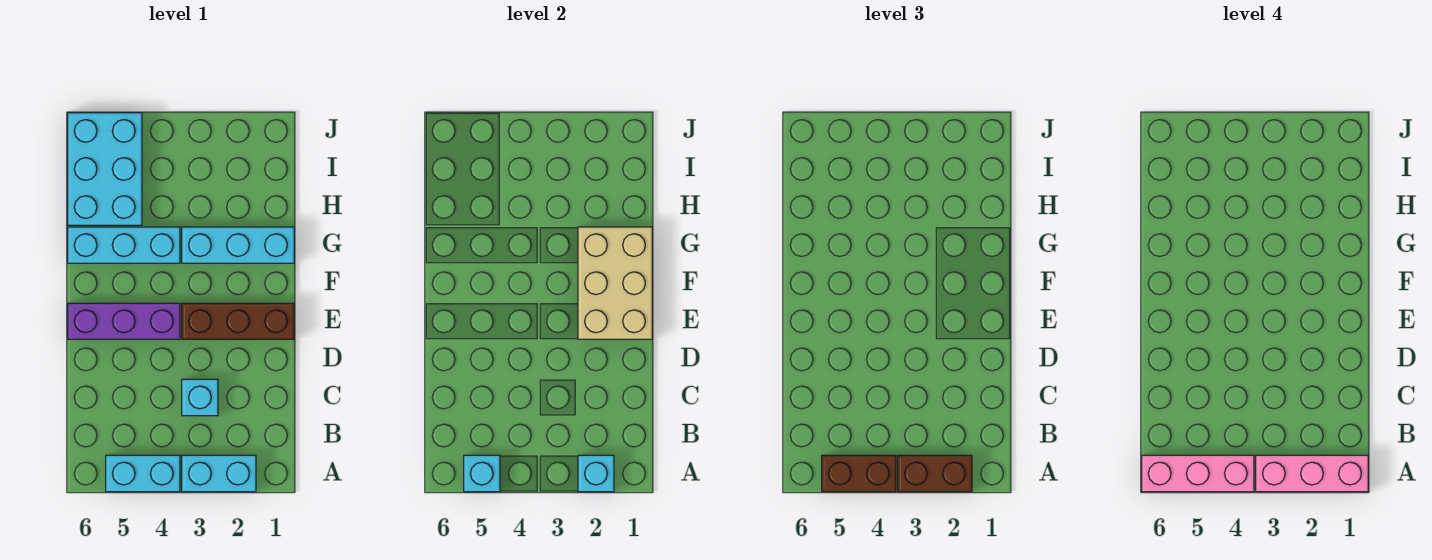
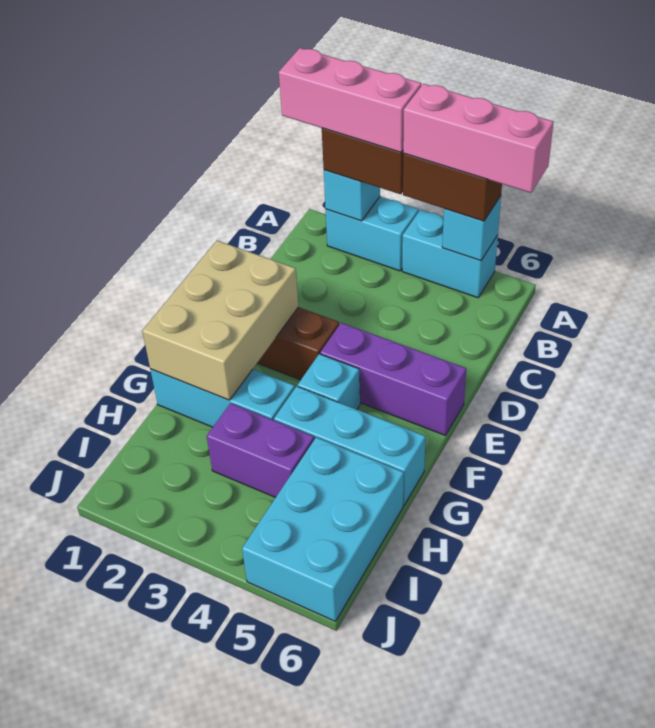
cyan 1x1 brick [182,379,218,416] -> cyan 1x1 brick moved to [298,354,360,409]
none -> purple 1x2 brick [207,403,314,497]

